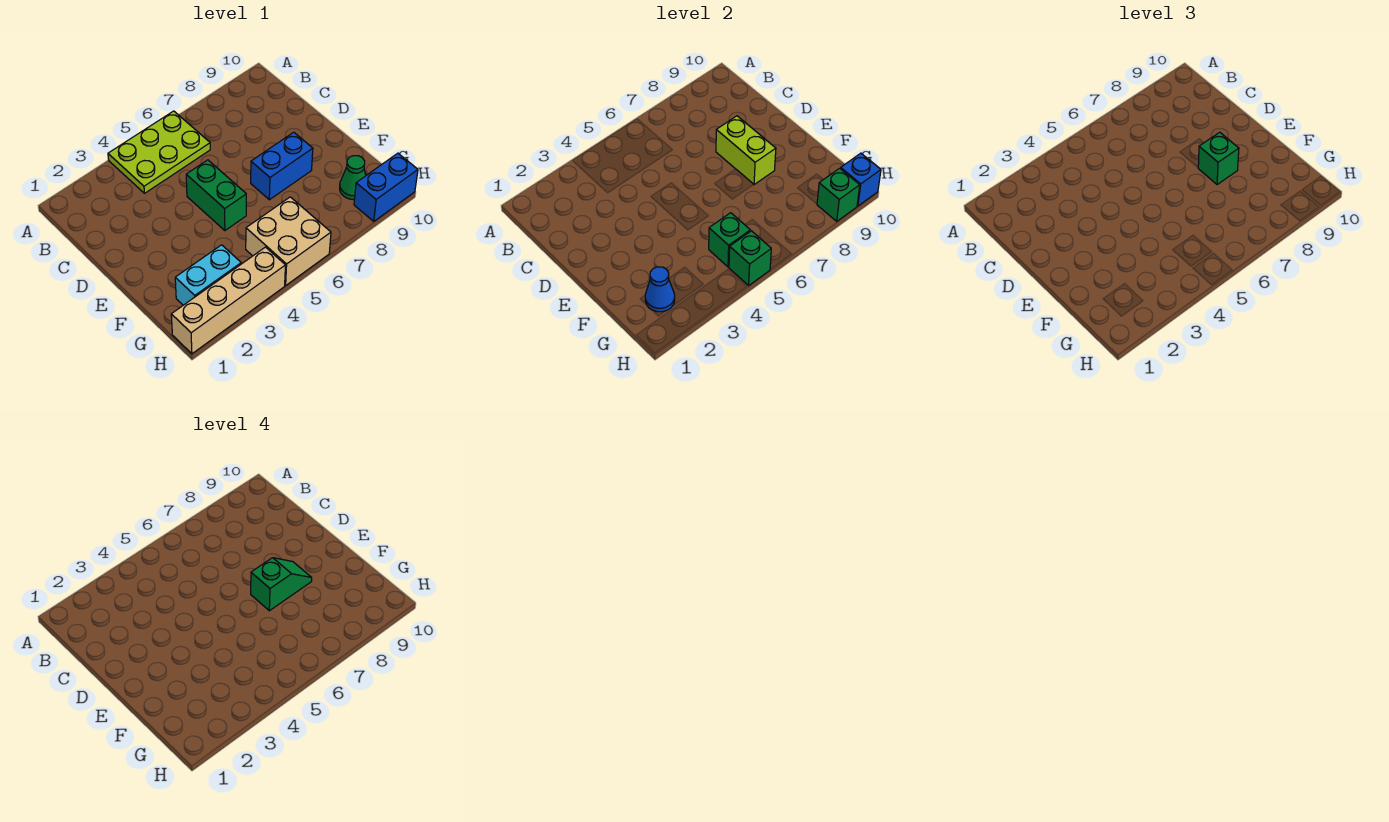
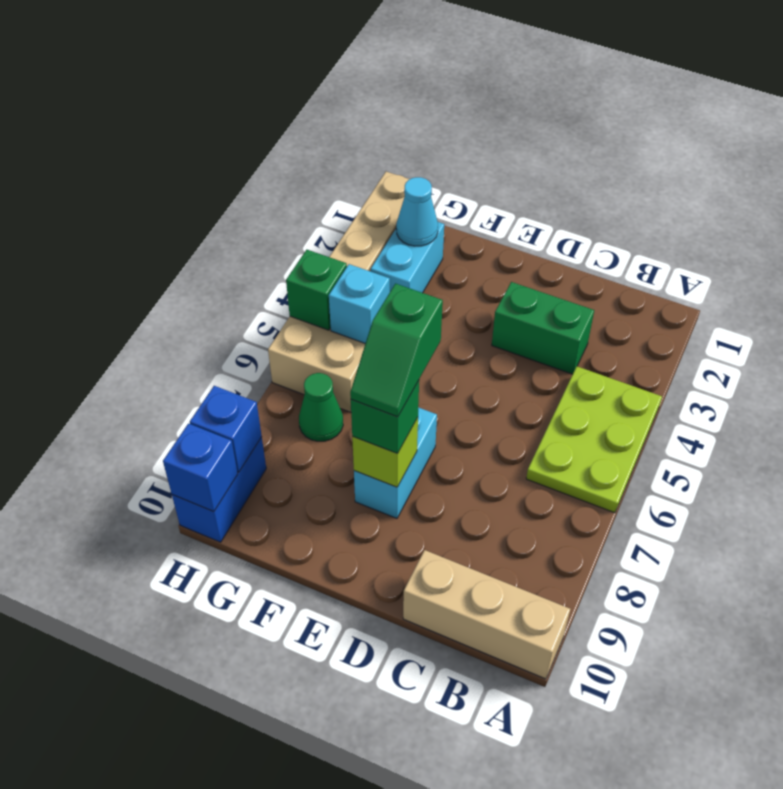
none -> tan 1x3 brick [403,550,570,679]
green 1x2 brick [186,160,246,231] -> green 1x2 brick moved to [492,282,594,374]
lime 1x2 brick [716,116,776,185] -> lime 1x1 brick [352,418,418,487]
blue 1x2 brick [251,132,313,200] -> cyan 1x2 brick [354,407,437,518]
blue 1x1 cone [645,267,675,312] -> cyan 1x1 cone [396,177,438,246]
green 1x1 brick [709,213,750,267] -> cyan 1x1 brick [329,264,390,343]
green 1x1 cone [340,156,366,200] -> green 1x1 cone moved to [299,373,343,441]
green 1x1 brick [817,168,860,221] -> blue 1x1 brick [190,386,262,472]

